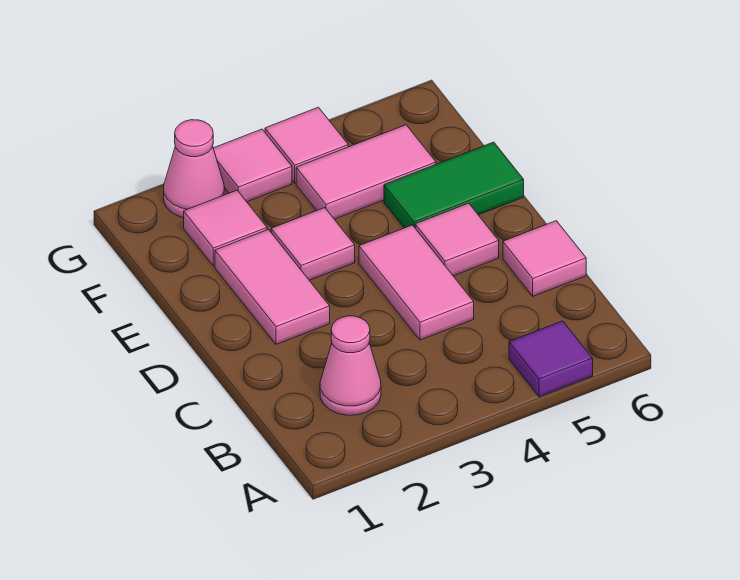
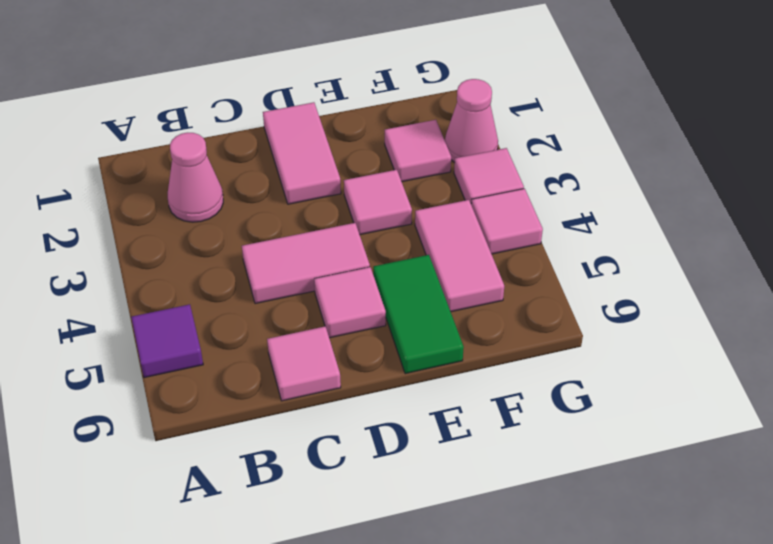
pink 1x2 tile [215,229,330,344] -> pink 1x2 tile turned to [263,102,341,204]

